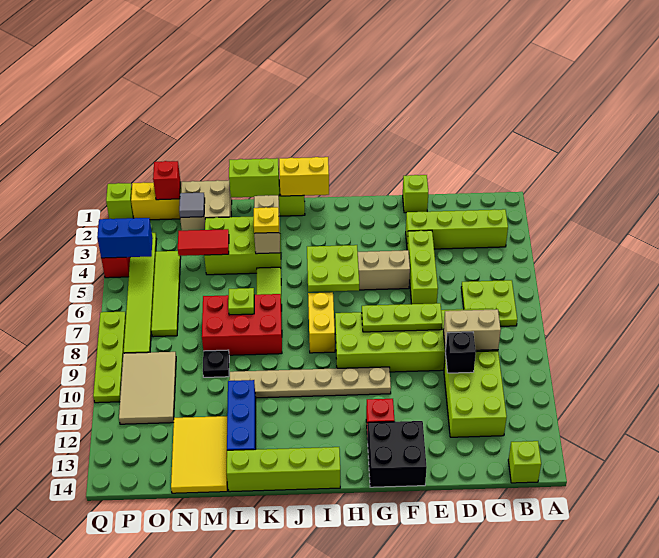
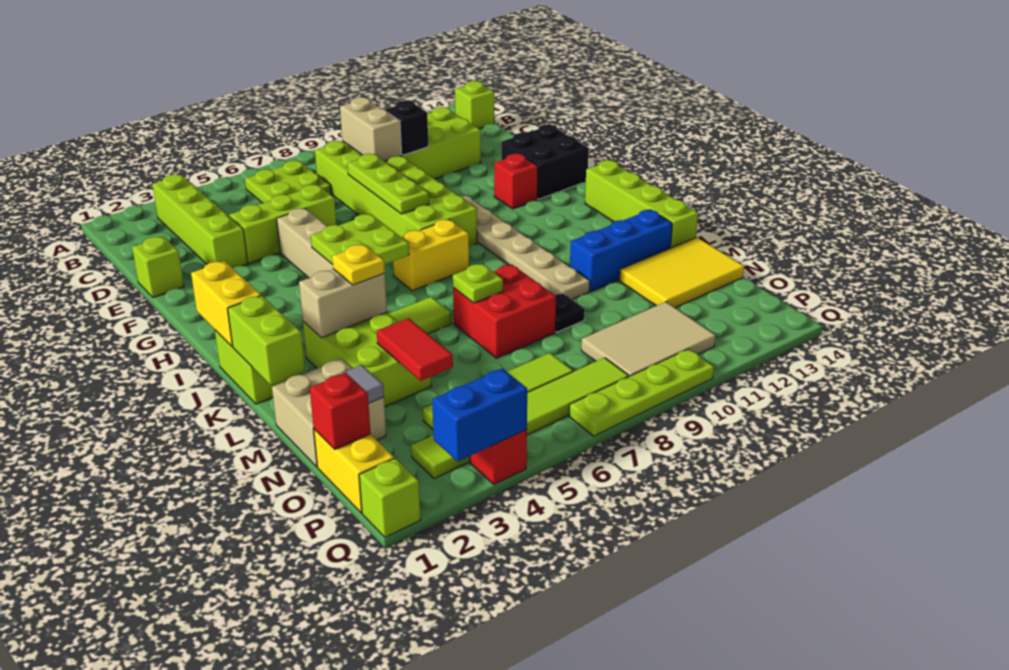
red 2x3 brick [202,294,282,355] -> red 2x2 brick [453,265,556,358]
blue 1x2 brick [97,218,153,258] -> blue 1x2 brick turned to [432,368,527,461]

